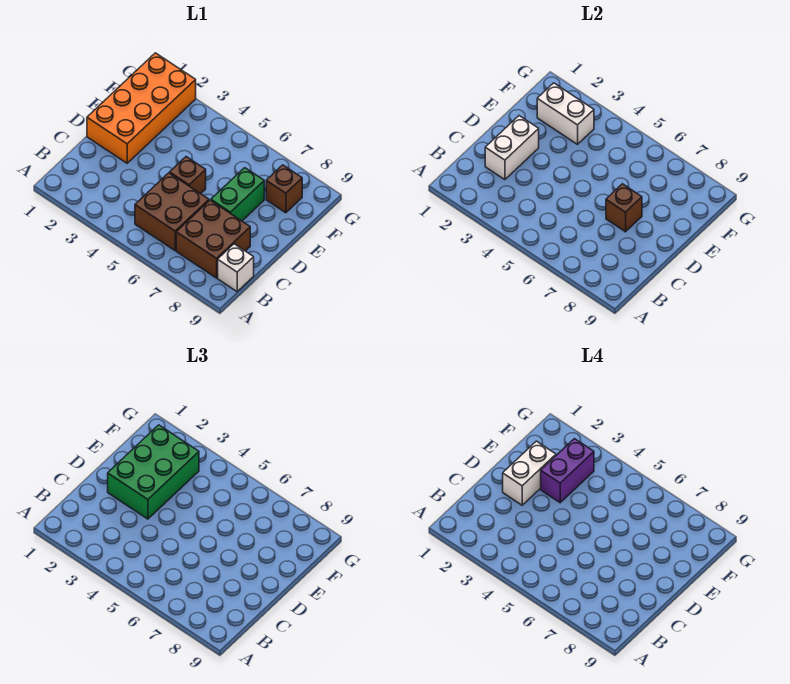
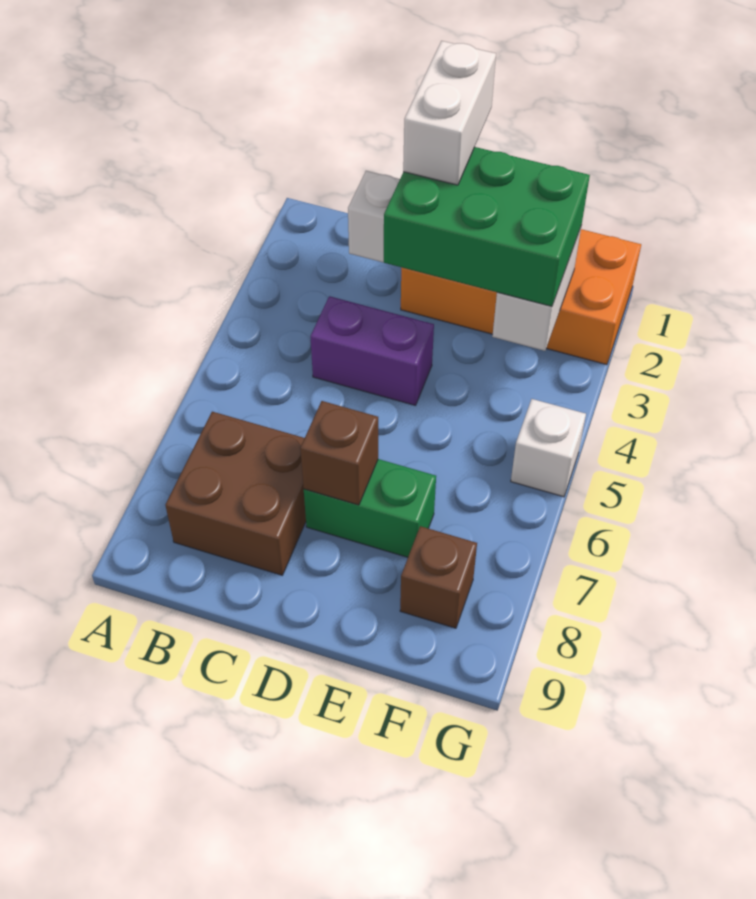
brown 2x2 brick [135,173,209,250] -> none
white 1x1 brick [218,244,254,292] -> white 1x1 brick moved to [511,399,586,497]
white 1x2 brick [503,441,556,505] -> white 1x2 brick turned to [403,41,496,185]
brown 1x1 brick [170,157,206,194] -> none
purple 1x2 brick [541,439,594,503] -> purple 1x2 brick moved to [310,296,434,406]

